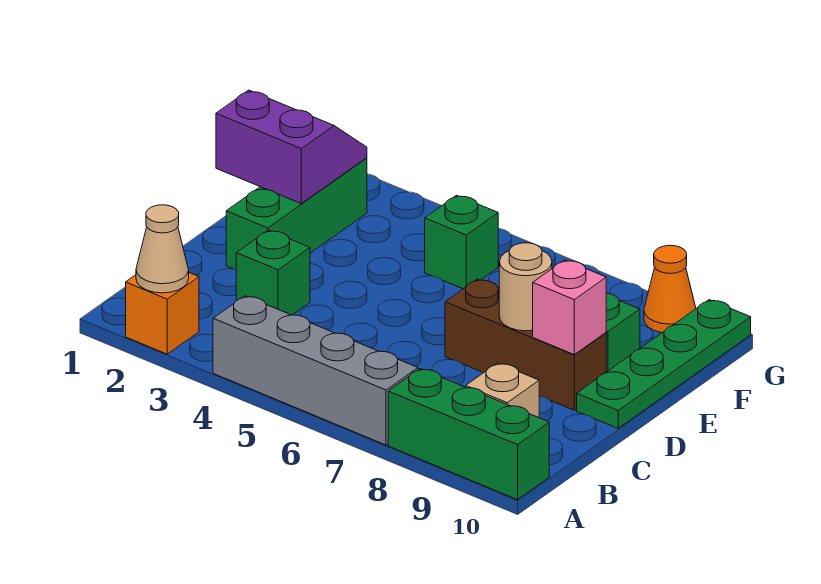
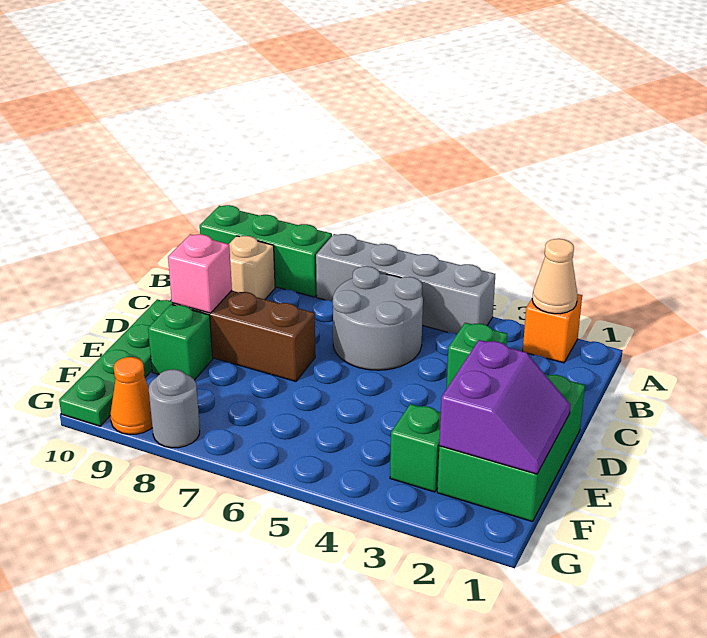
none -> grey 2x2 round brick [333,266,423,370]
green 1x3 brick [226,158,367,269] -> green 2x3 brick [437,374,585,522]
tan 1x1 round brick [499,243,552,331] -> none
purple 2x2 slope [216,90,367,204] -> purple 2x2 slope turned to [439,340,571,474]
green 1x1 brick [425,195,498,289] -> green 1x1 brick moved to [390,404,441,492]
none -> grey 1x1 round brick [149,369,200,448]

